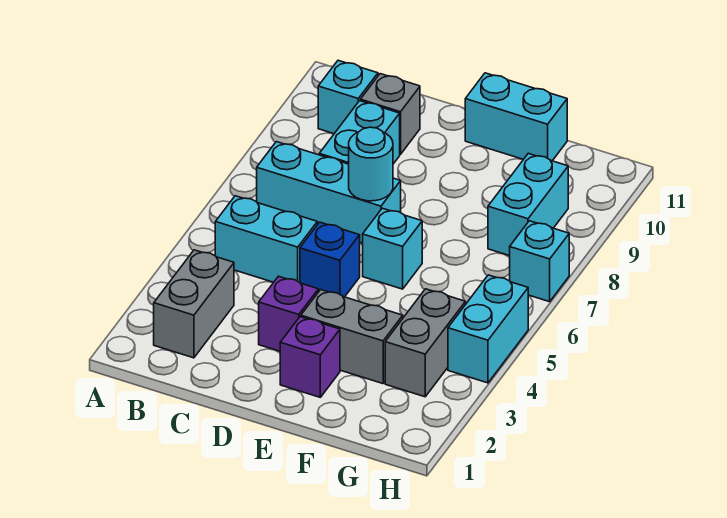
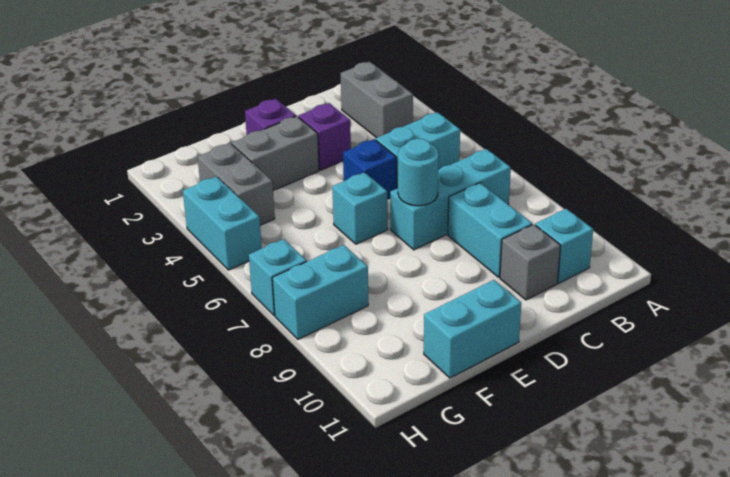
cyan 1x2 brick [488,153,568,256] -> cyan 1x2 brick turned to [272,245,368,339]

